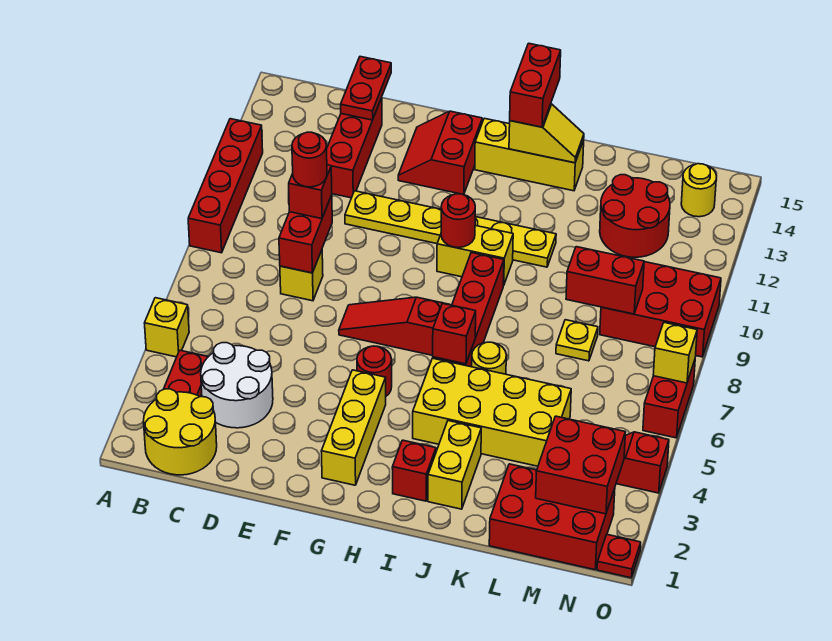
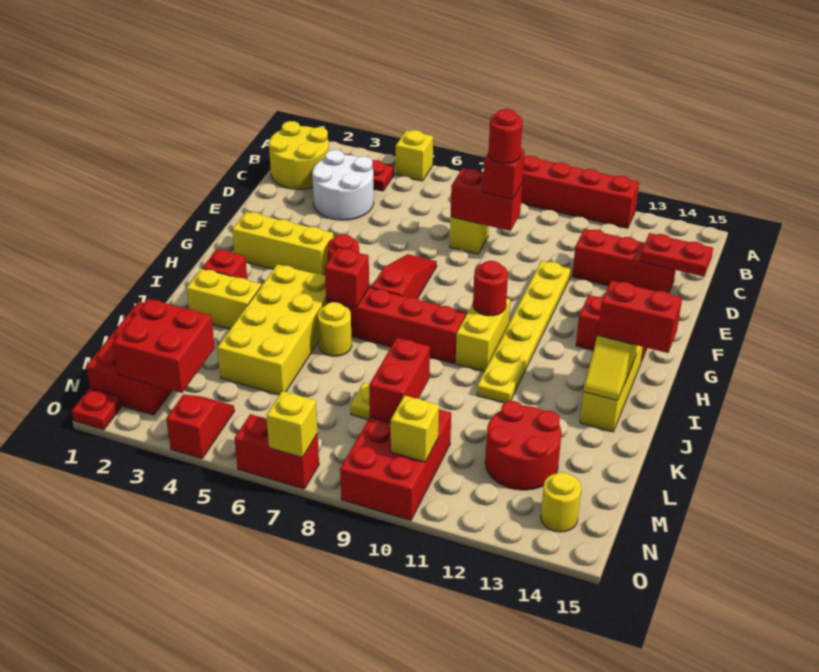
none -> yellow 1x1 brick [391,395,439,462]

